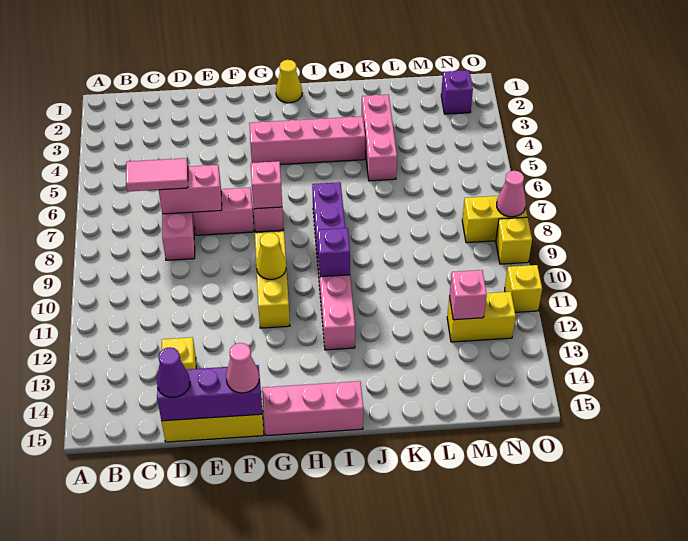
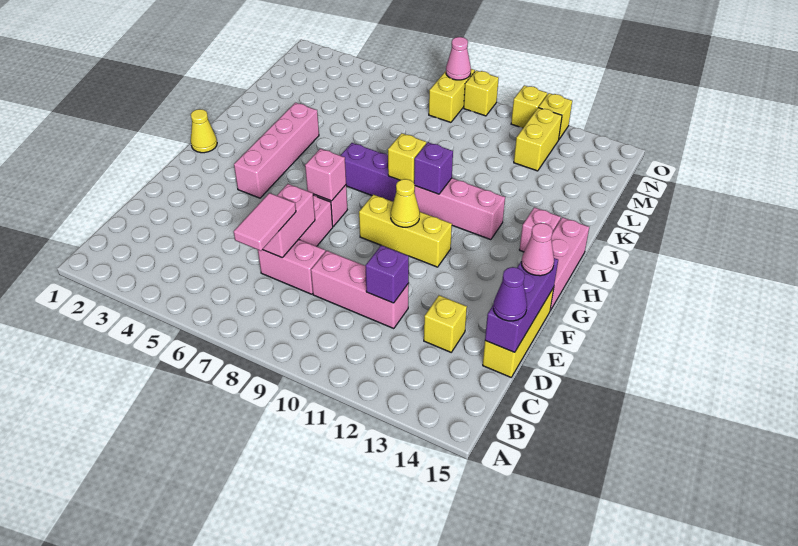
none -> yellow 1x1 brick [388,133,426,182]
pink 1x3 brick [362,95,397,181] -> pink 1x3 brick moved to [311,251,409,329]
pink 1x1 brick [449,270,487,320] -> pink 1x1 brick moved to [520,207,561,252]
purple 1x1 brick [441,70,473,114] -> purple 1x1 brick moved to [365,245,409,303]
none -> yellow 1x1 brick [538,93,572,139]

